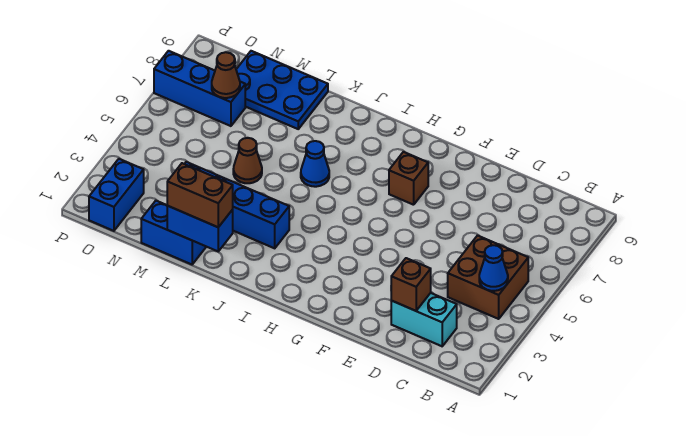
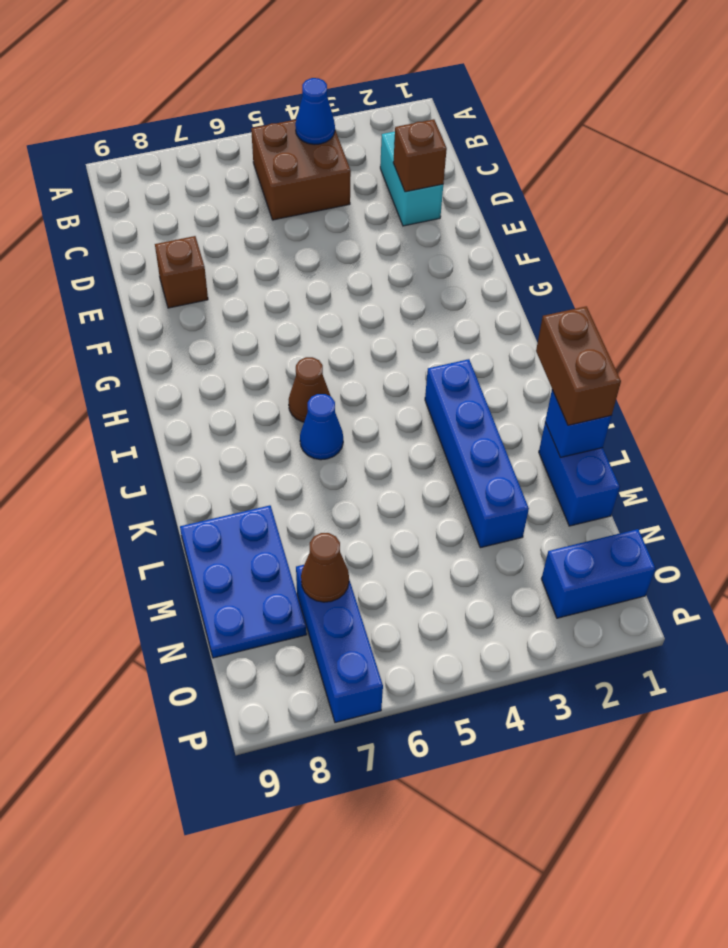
brown 1x1 brick [389,152,428,205] -> brown 1x1 brick moved to [155,236,208,308]
blue 1x2 brick [167,206,233,251] -> blue 1x1 brick [545,390,611,458]
brown 1x1 cone [233,138,262,183] -> brown 1x1 cone moved to [289,357,331,422]

